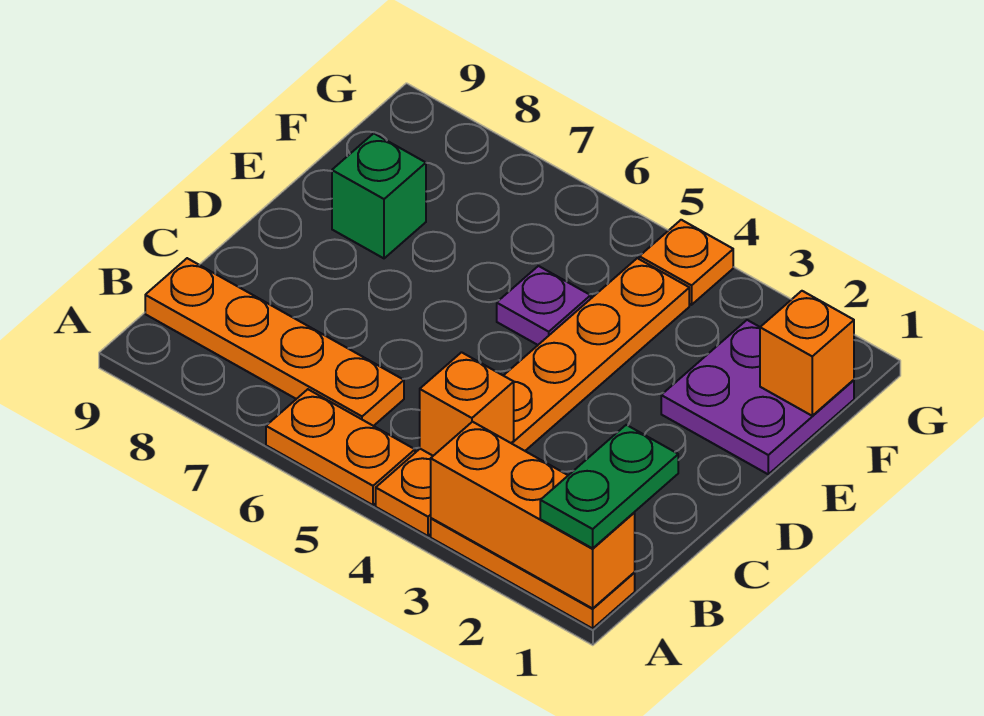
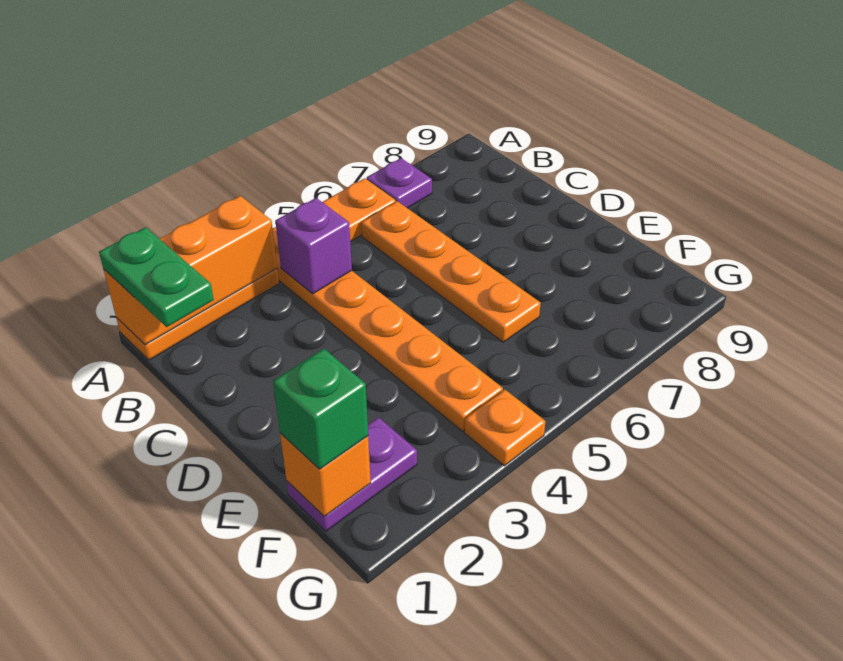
orange 1x1 brick [420,352,514,456] -> purple 1x1 brick [275,198,352,294]
orange 1x4 plate [145,258,404,426] -> orange 1x4 plate turned to [361,201,541,342]
purple 2x2 plate [661,320,854,474] -> purple 1x2 plate [287,417,417,531]
purple 1x1 plate [497,266,591,345] -> purple 1x1 plate moved to [367,158,432,208]
green 1x1 brick [332,133,426,258] -> green 1x1 brick moved to [273,349,368,469]

